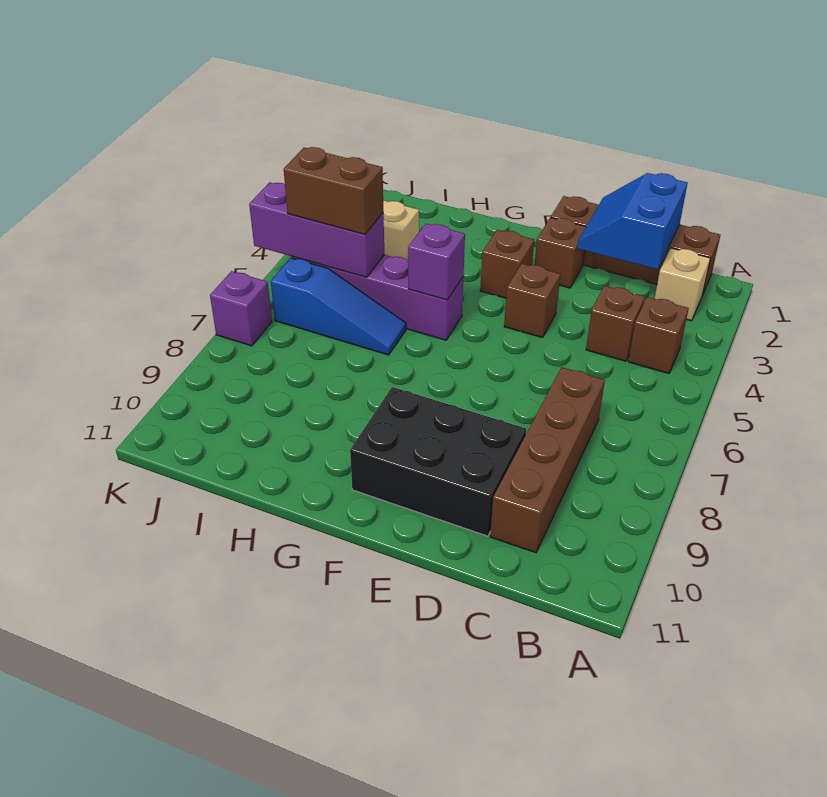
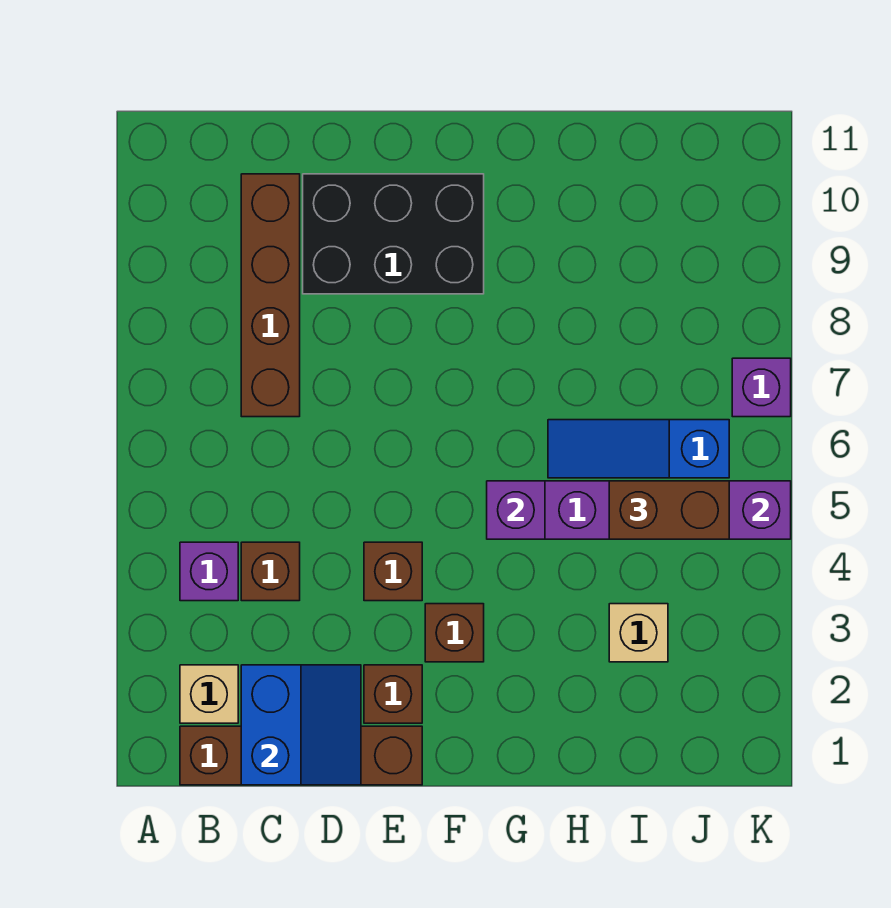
brown 1x1 brick [628,297,689,374] -> purple 1x1 brick [180,542,238,601]

